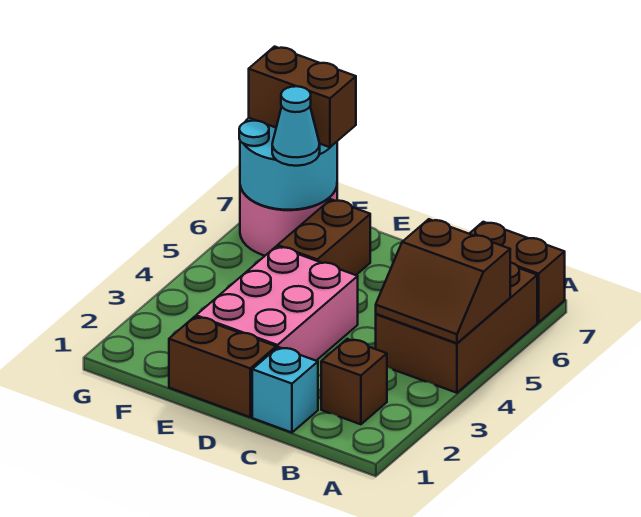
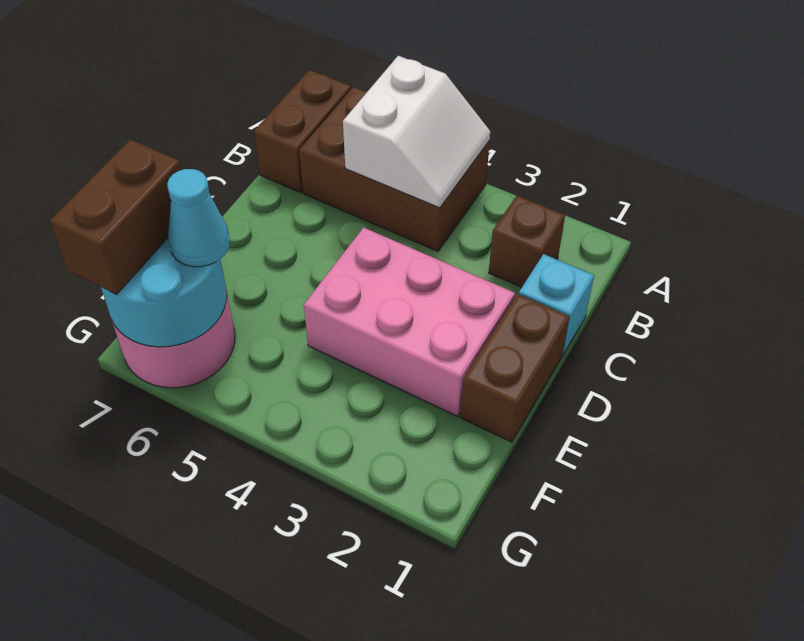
brown 2x2 slope [376,219,510,343] -> white 2x2 slope [343,56,490,208]
brown 1x2 brick [278,199,370,275] -> none

